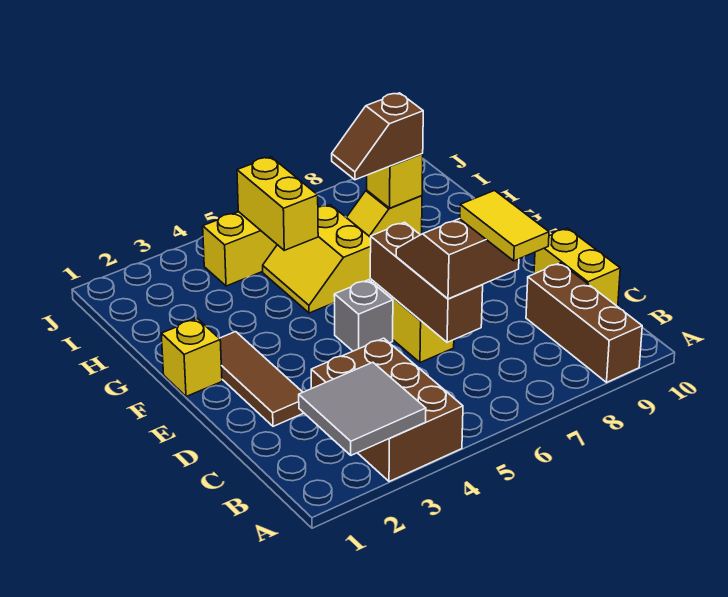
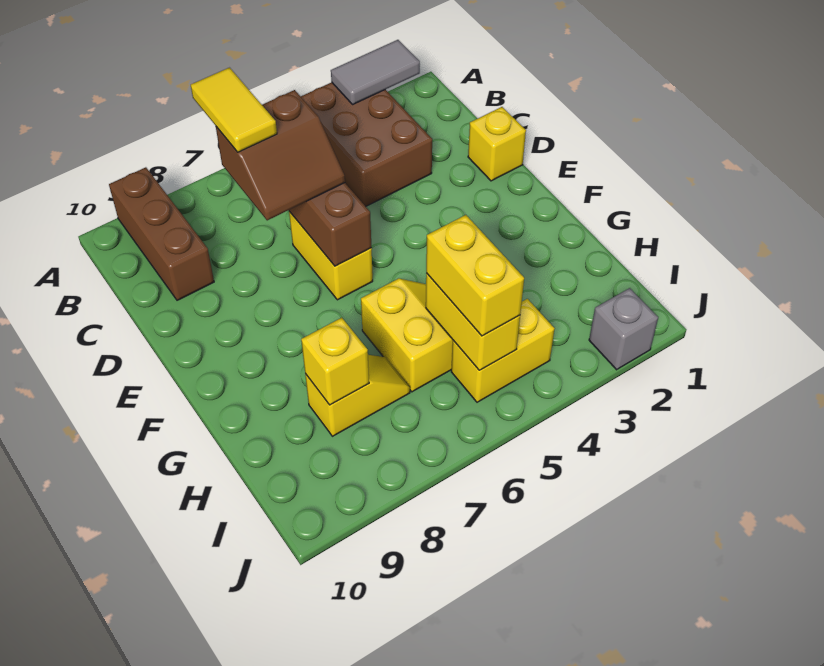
grey 2x2 tile [299,362,426,455] -> grey 1x2 tile [331,40,420,105]
yellow 1x2 brick [534,228,620,307] -> yellow 1x2 brick moved to [426,215,524,336]
brown 1x3 tile [219,332,303,426] -> none
grey 1x1 brick [334,280,393,351] -> grey 1x1 brick moved to [589,288,658,370]
yellow 1x1 brick [161,319,222,397] -> yellow 1x1 brick moved to [468,107,526,181]
brown 1x2 slope [332,93,423,180] -> none

